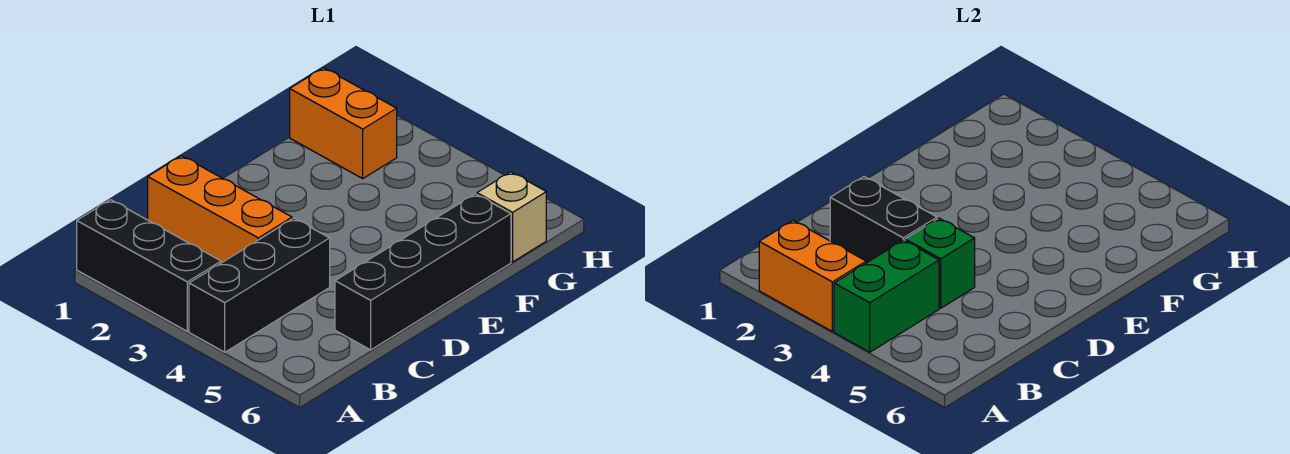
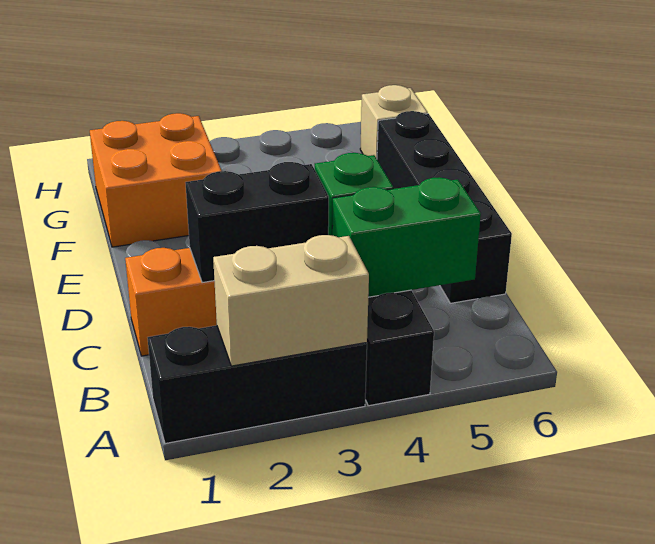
orange 1x2 brick [759,221,866,331] -> tan 1x2 brick [213,235,369,366]
green 1x2 brick [834,240,939,352] -> green 1x2 brick turned to [332,177,481,297]
orange 1x2 brick [290,68,397,178] -> orange 2x2 brick [90,113,222,247]

